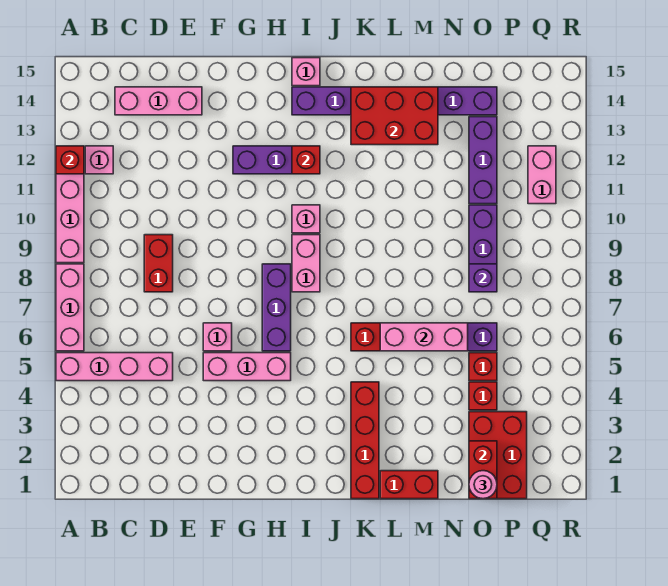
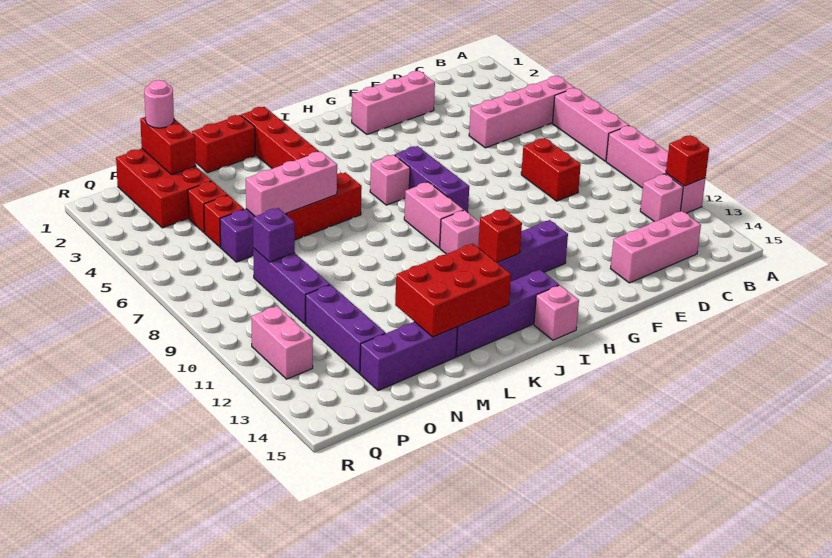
pink 1x3 brick [203,353,291,381] -> pink 1x3 brick moved to [352,71,435,134]
pink 1x1 brick [203,323,232,351] -> pink 1x1 brick moved to [370,155,410,205]

